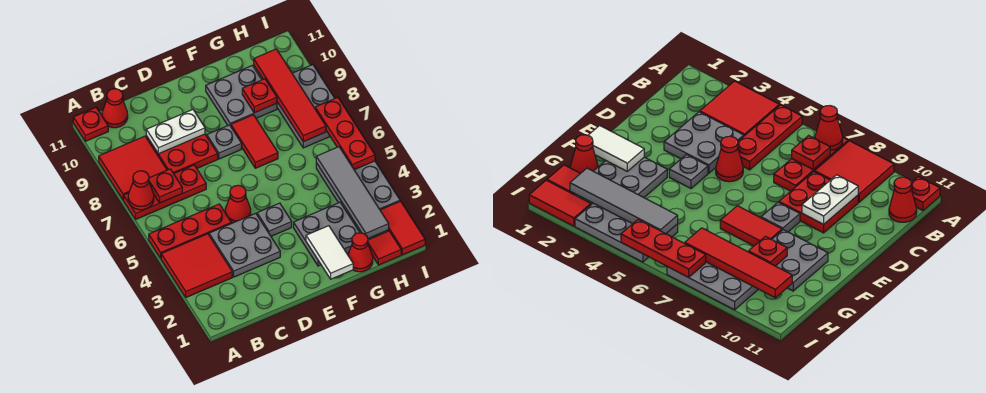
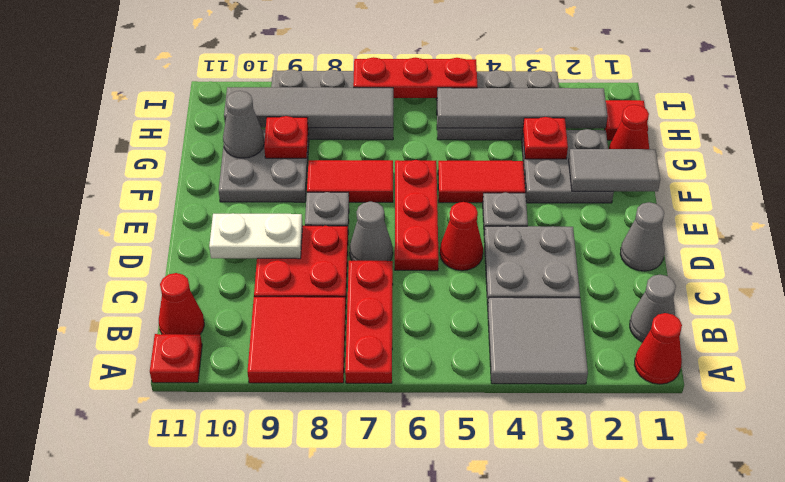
red 2x2 tile [161,234,232,297] -> grey 2x2 tile [488,297,588,384]
red 1x3 plate [149,204,231,258] -> red 1x3 plate moved to [395,160,439,271]
red 1x1 cone [128,171,154,210] -> red 1x1 cone moved to [635,313,682,384]
none -> grey 1x1 cone [630,275,676,342]
red 1x1 plate [149,169,182,203] -> red 1x1 plate moved to [523,117,568,159]
white 1x2 plate [146,110,205,154] -> white 1x2 plate turned to [209,213,303,259]
none -> grey 1x1 cone [620,202,665,271]
none -> grey 1x1 cone [350,202,393,261]
white 1x2 tile [306,226,353,279] -> grey 1x2 tile [569,149,660,192]
none -> grey 1x1 cone [223,91,264,158]
red 1x4 tile [254,49,326,142] -> grey 1x4 tile [224,87,393,128]
red 1x2 tile [380,201,425,255] -> red 1x2 tile moved to [438,161,525,203]

